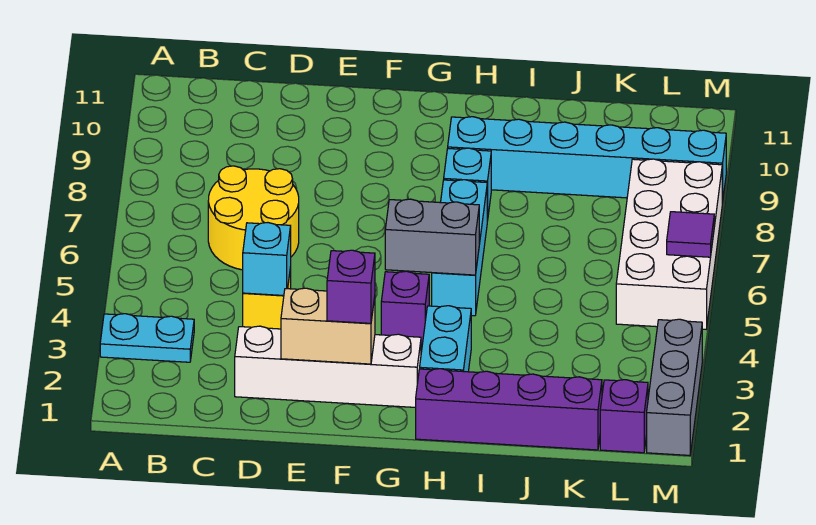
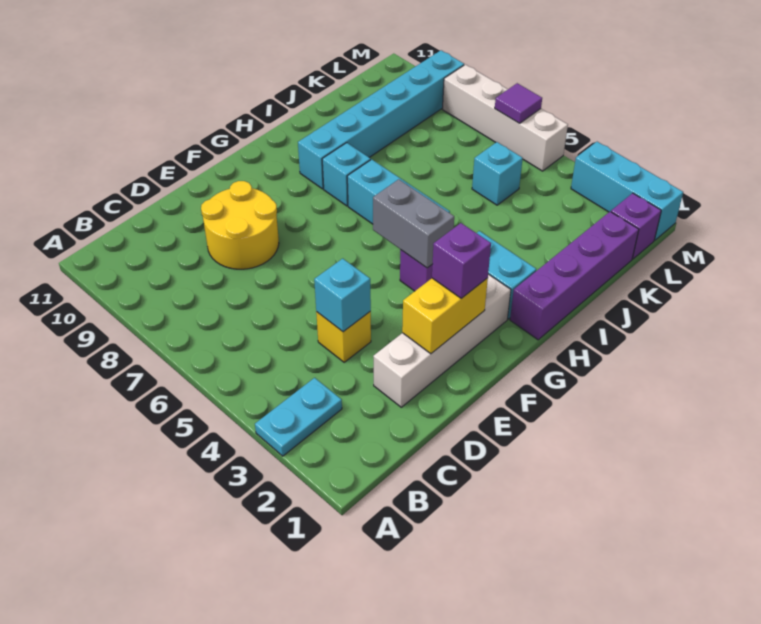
yellow 2x2 round brick [208,166,299,270] -> yellow 2x2 round brick moved to [201,181,279,269]
tan 1x2 brick [281,288,375,364] -> yellow 1x2 brick [402,278,488,354]
grey 1x2 brick [385,199,479,275] -> grey 1x2 brick turned to [373,179,454,268]
none -> cyan 1x1 brick [472,142,523,205]
white 2x4 brick [616,159,722,329] -> white 1x4 brick [442,65,568,171]
grey 1x3 brick [647,319,702,455] -> cyan 1x3 brick [571,142,683,240]

